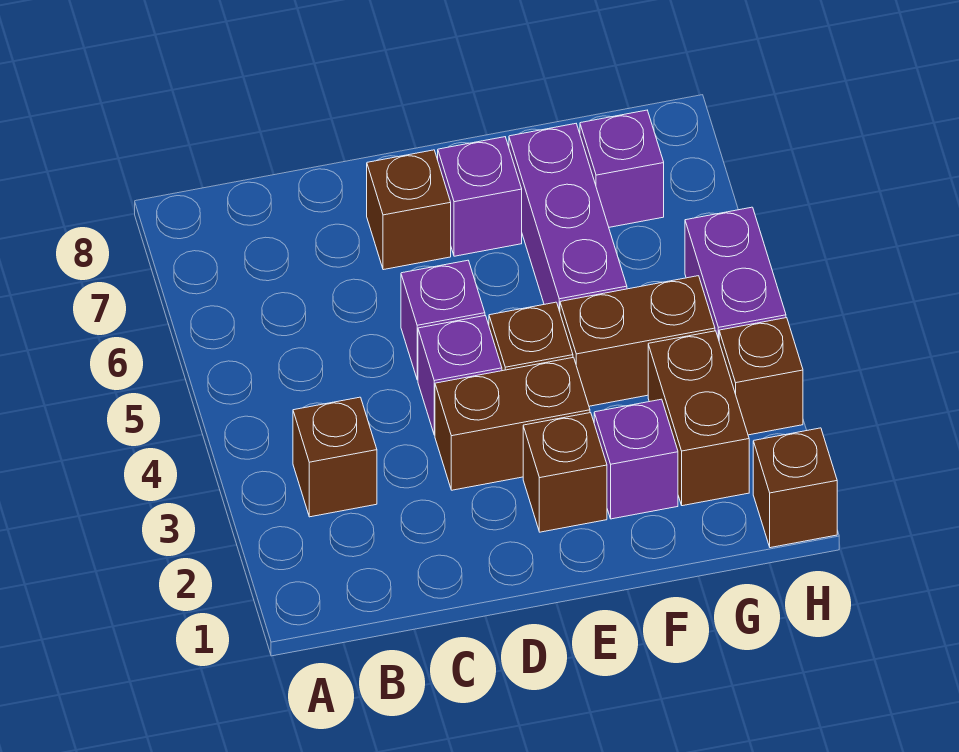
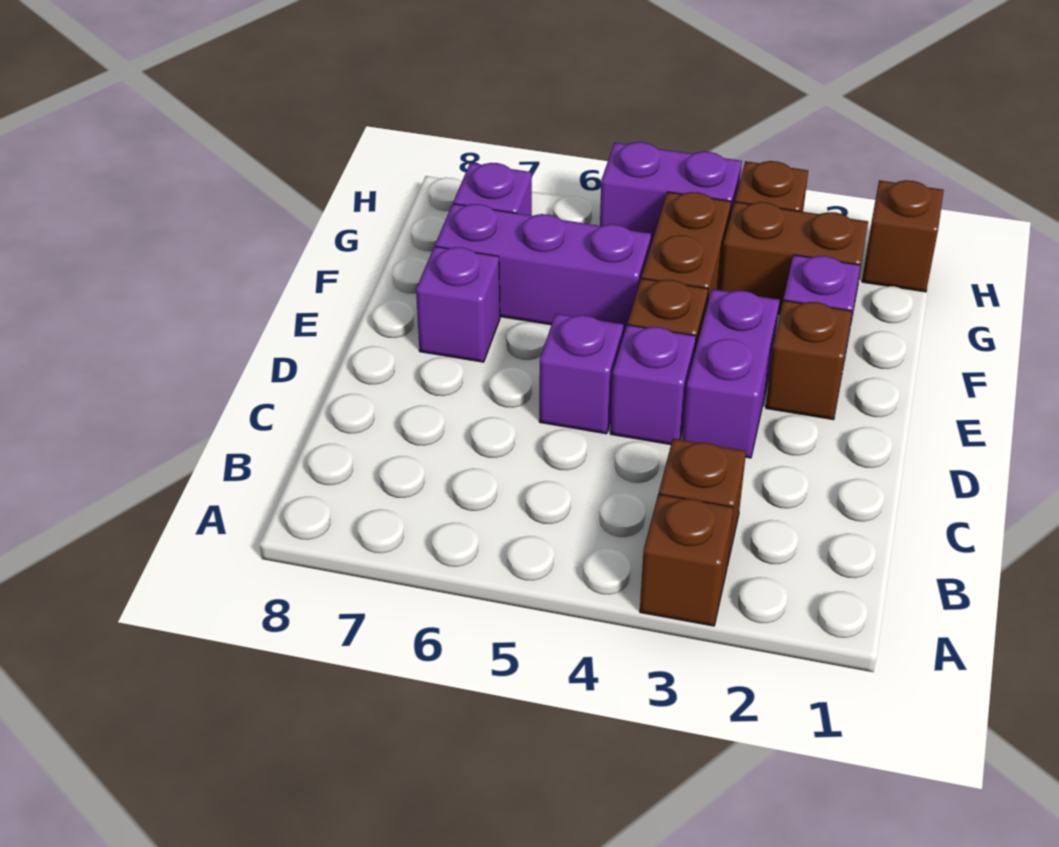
brown 1x2 brick [435,357,590,490] -> purple 1x2 brick [683,289,780,458]
brown 1x1 brick [367,150,451,270] -> brown 1x1 brick moved to [640,494,734,626]

